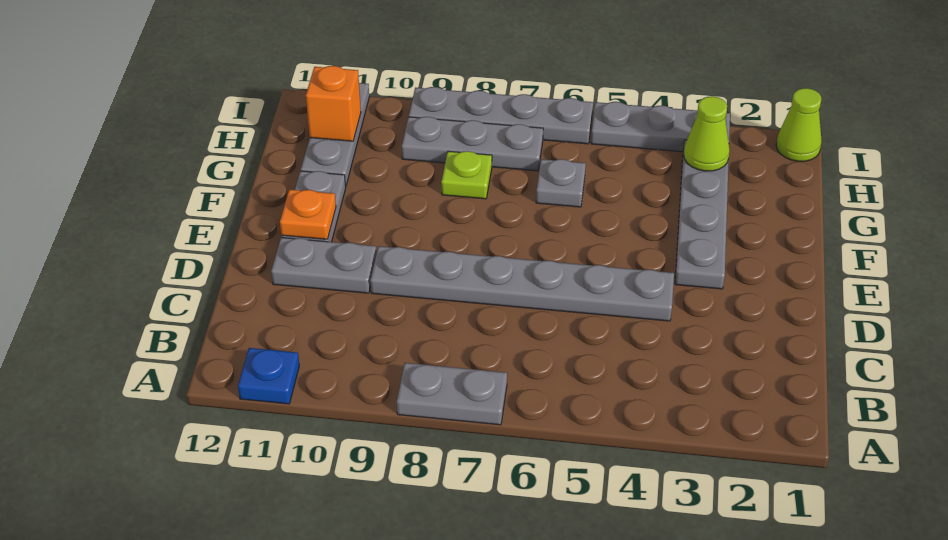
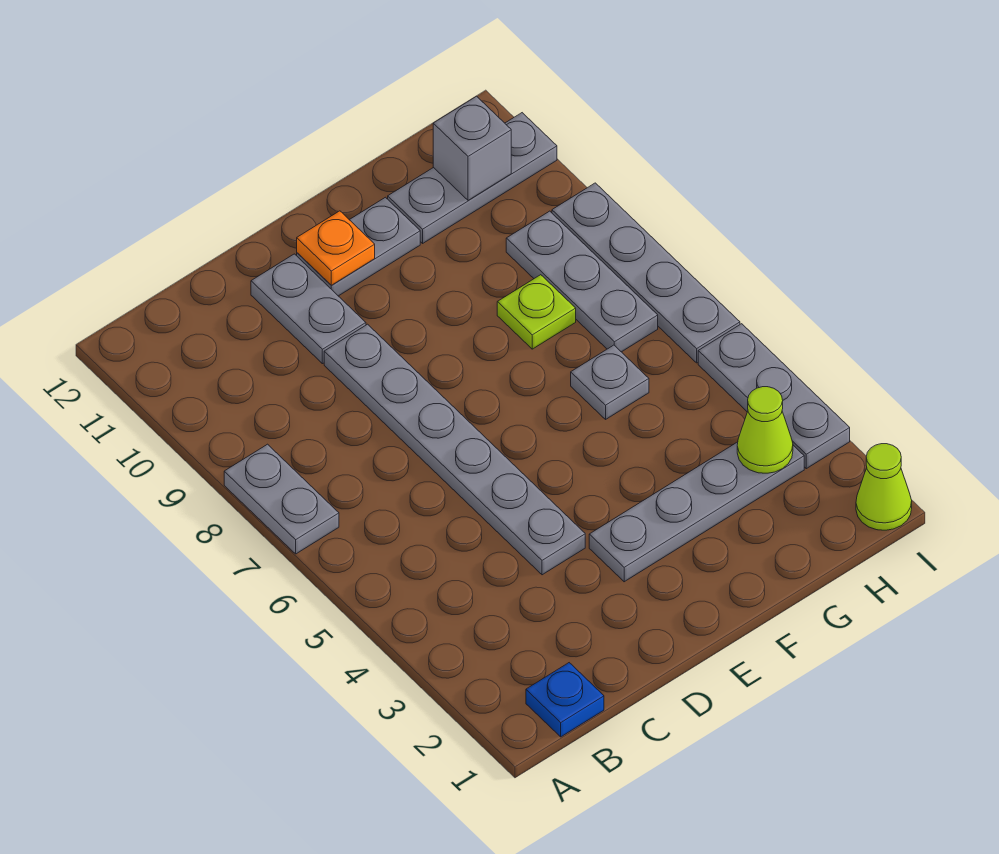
blue 1x1 plate [238,348,299,404] -> blue 1x1 plate moved to [526,663,604,737]
orange 1x1 brick [306,66,361,141] -> grey 1x1 brick [433,96,511,200]

